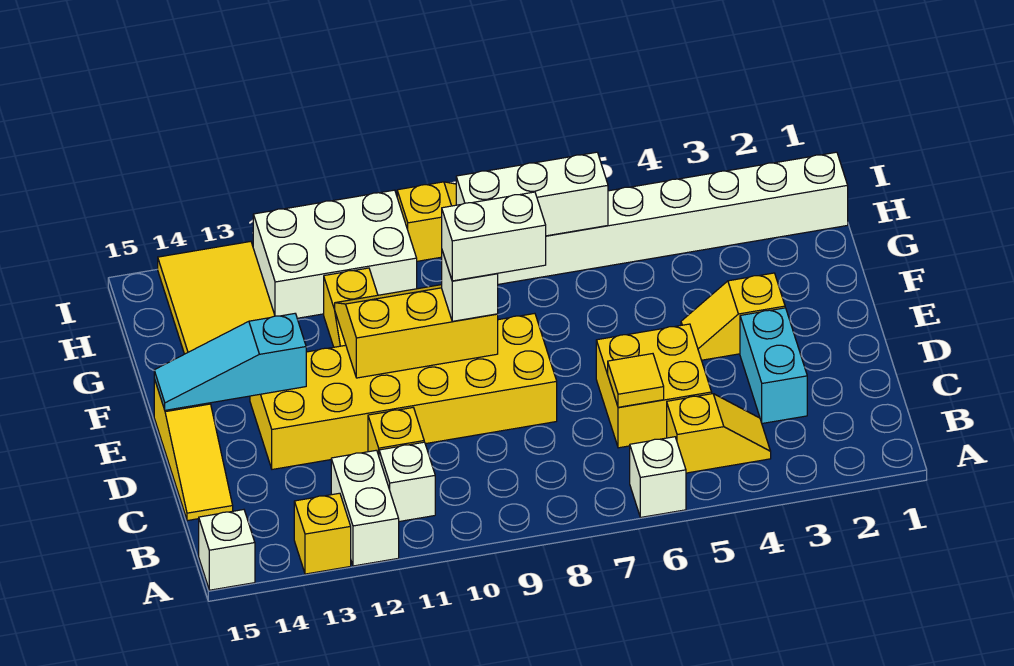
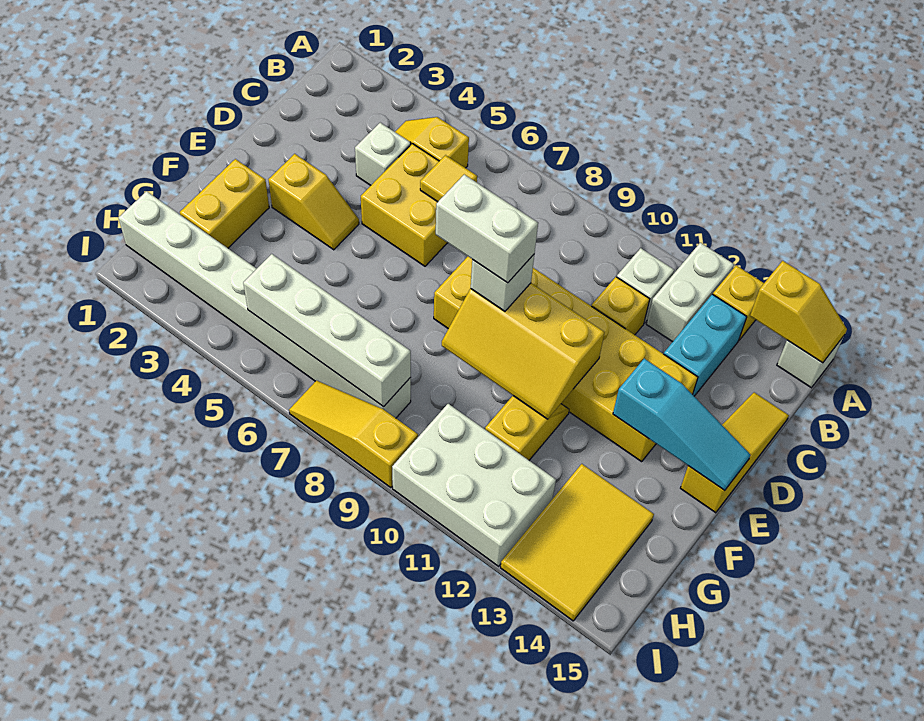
white 1x1 brick [630,437,686,517] -> white 1x1 brick moved to [355,123,411,185]
none -> yellow 1x2 slope [750,261,847,363]
cyan 1x2 brick [740,308,807,423] -> cyan 1x2 brick moved to [664,294,747,396]
none -> yellow 1x2 brick [180,159,269,248]
white 1x3 brick [456,152,608,236] -> white 1x4 brick [243,254,411,407]

